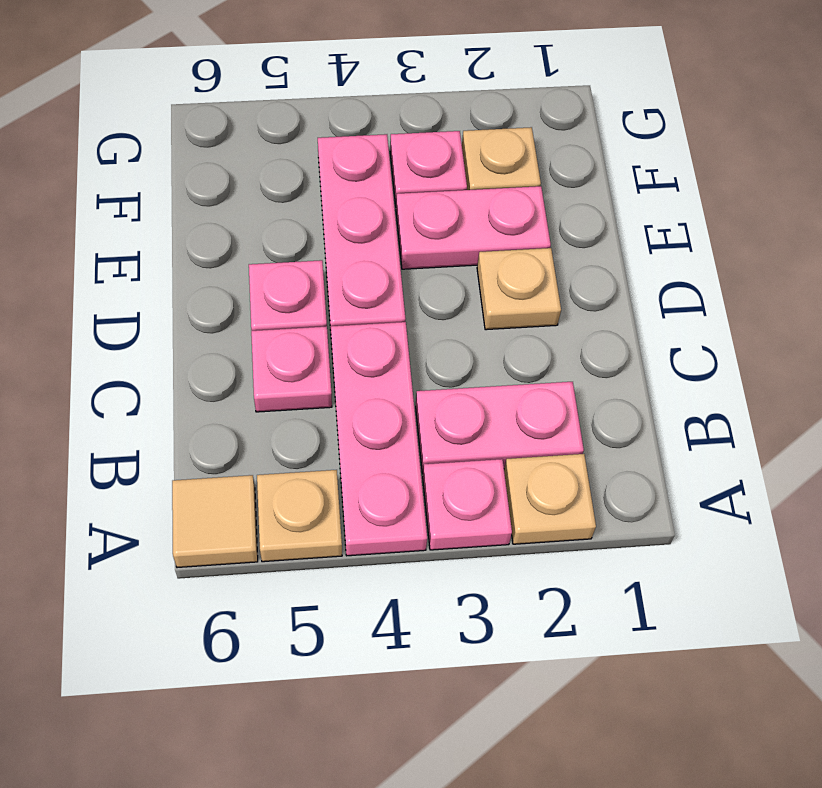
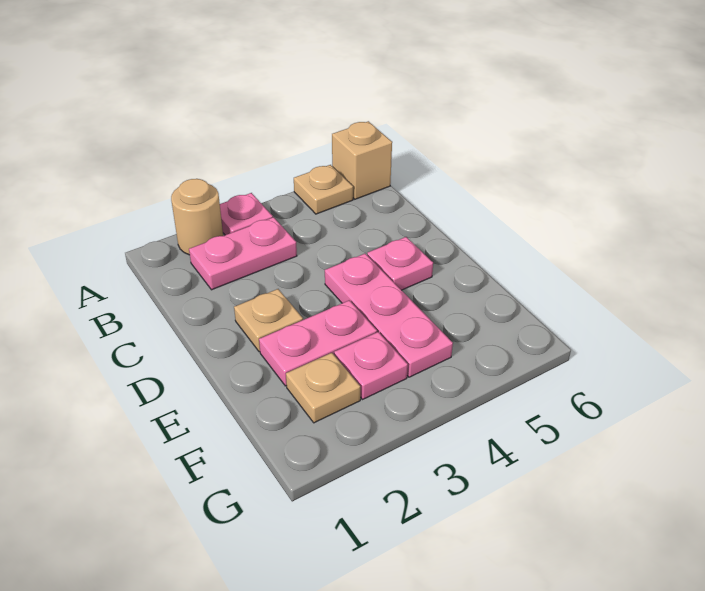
tan 1x1 plate [504,454,596,544] -> tan 1x1 round brick [171,179,223,255]
pink 1x3 plate [331,322,427,556] -> none
tan 1x1 tile [172,475,258,568] -> tan 1x1 brick [332,121,392,199]
pink 1x1 plate [251,326,332,412] -> none

